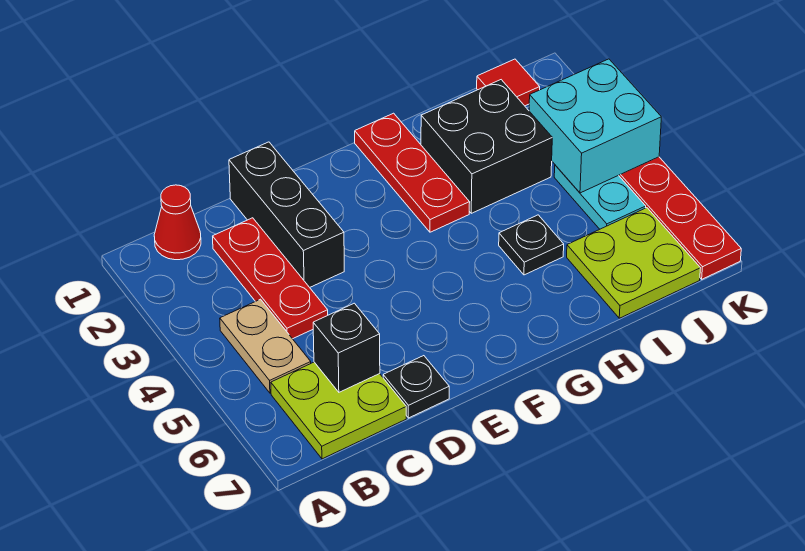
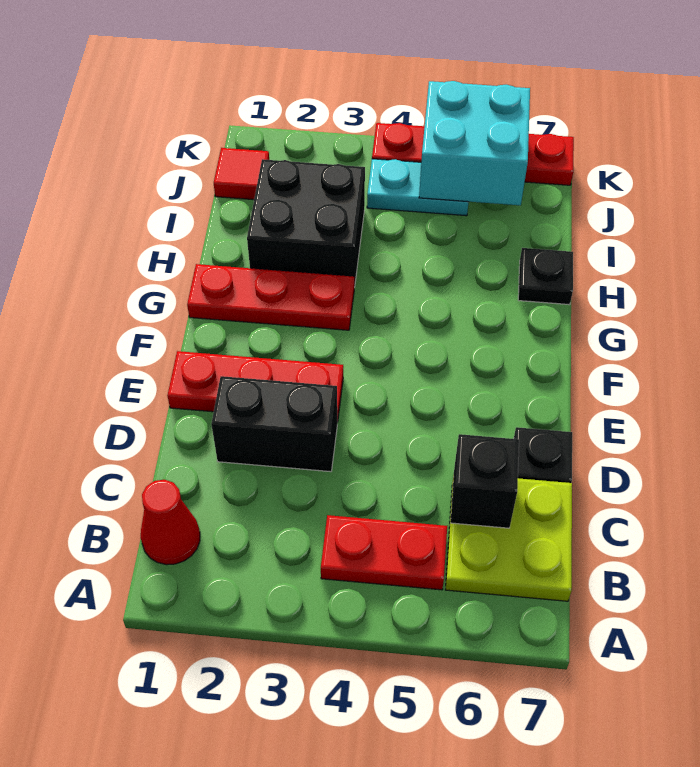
tan 1x2 plate [220,299,311,393] -> red 1x2 plate [321,515,447,590]
red 1x3 plate [213,218,328,339] -> red 1x3 plate moved to [167,351,343,422]
black 1x3 brick [229,142,344,287] -> black 1x2 brick [211,376,337,472]
black 1x1 plate [499,215,564,275] -> black 1x1 plate moved to [518,248,573,305]
lime 2x2 plate [567,208,700,318] -> none
cyan 2x2 brick [529,59,661,193] -> cyan 2x2 brick moved to [419,81,530,205]

